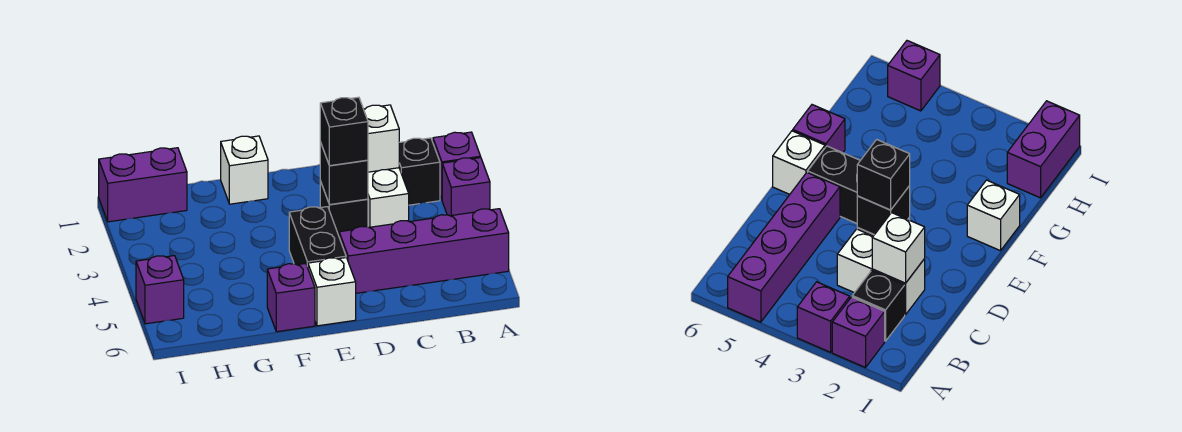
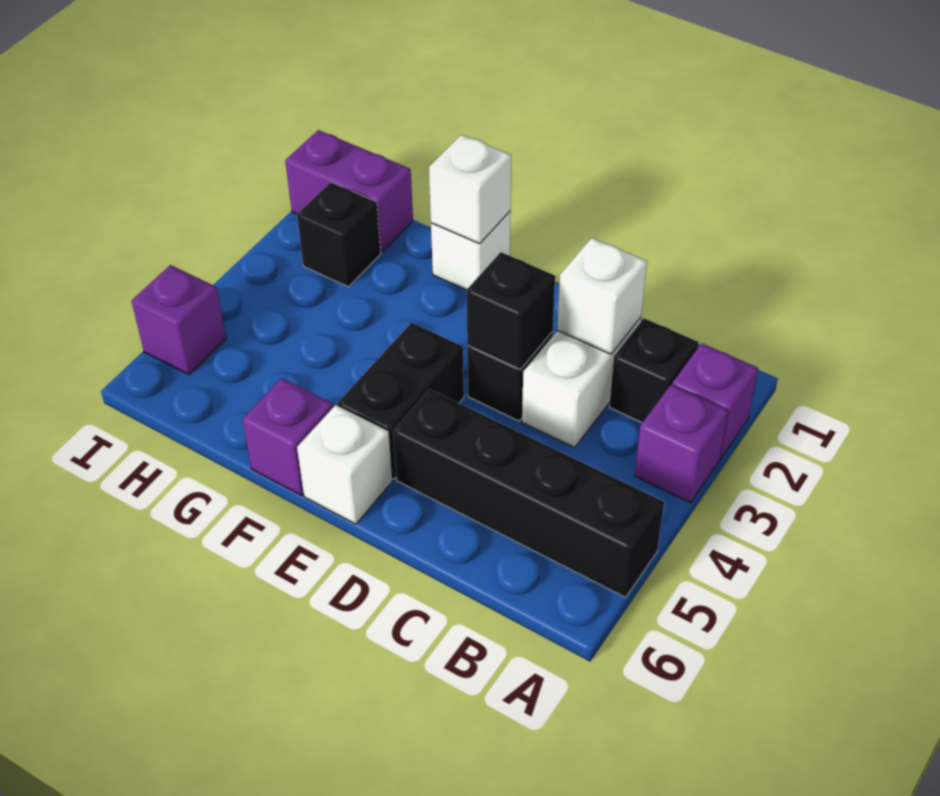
purple 1x4 brick [339,209,509,293] -> black 1x4 brick [393,389,664,597]
black 1x1 brick [320,97,368,166] -> black 1x1 brick moved to [297,182,381,287]
none -> white 1x1 brick [429,135,511,244]

